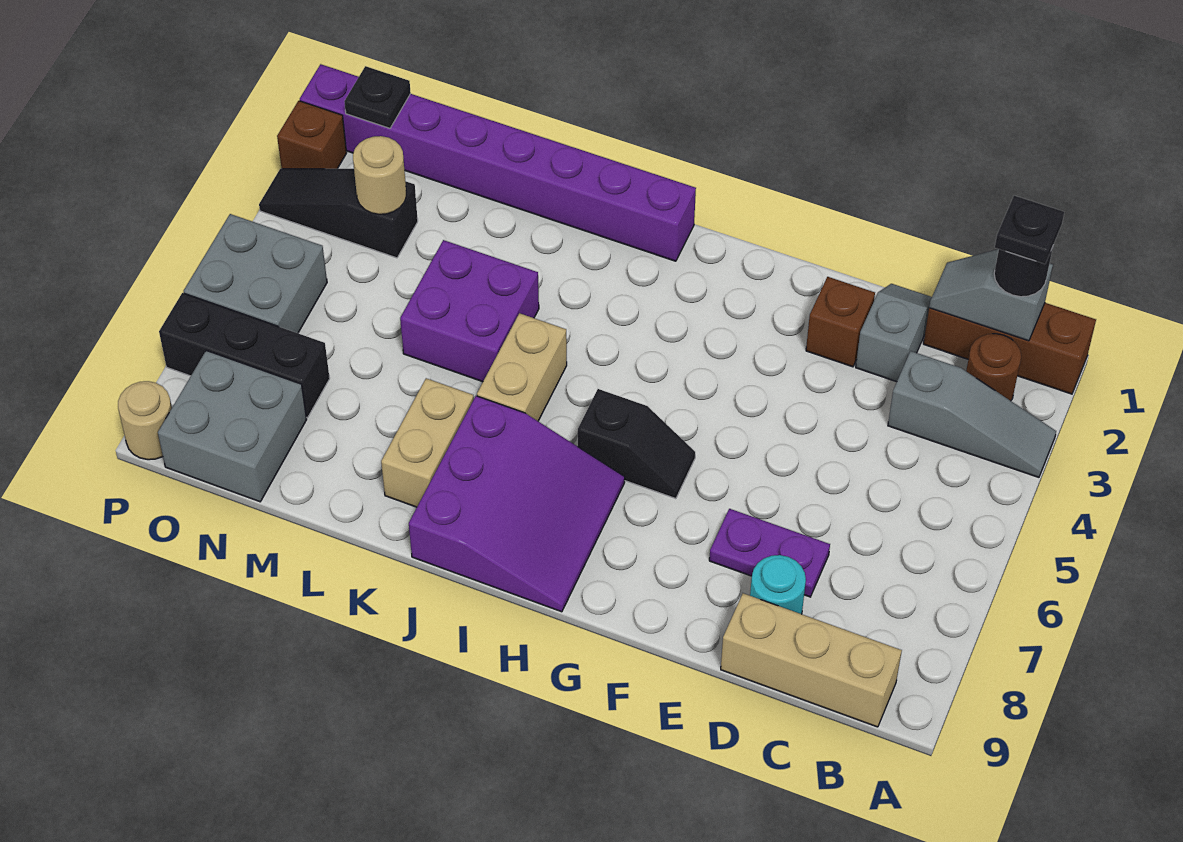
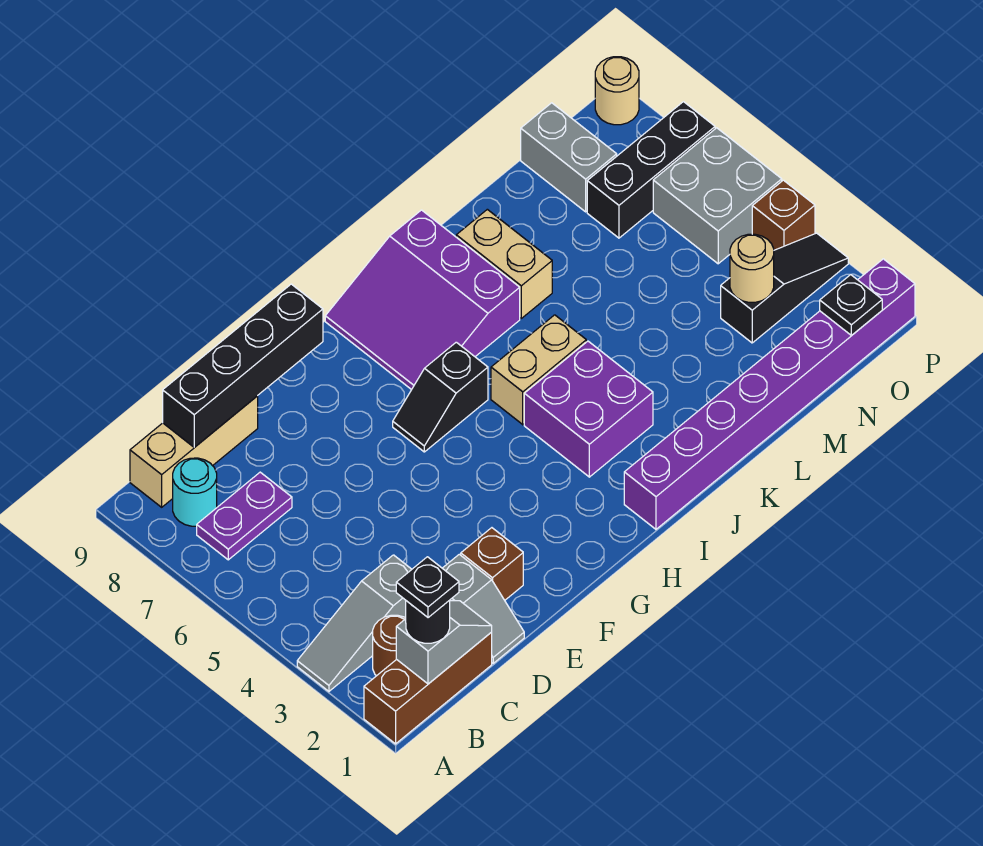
none -> black 1x4 brick [163,284,323,447]
purple 1x2 plate [709,509,830,597] -> purple 1x2 plate moved to [197,472,292,560]
cyan 1x1 round brick [750,555,806,614] -> cyan 1x1 round brick moved to [173,458,217,526]
tan 1x2 brick [477,313,567,421] -> tan 1x2 brick turned to [491,315,586,425]
purple 2x2 brick [400,240,539,382] -> purple 2x2 brick moved to [524,341,653,477]
grey 2x2 brick [158,351,307,502] -> grey 1x2 brick [521,103,617,212]
brown 1x1 brick [277,101,347,169] -> brown 1x1 brick moved to [752,180,815,250]

